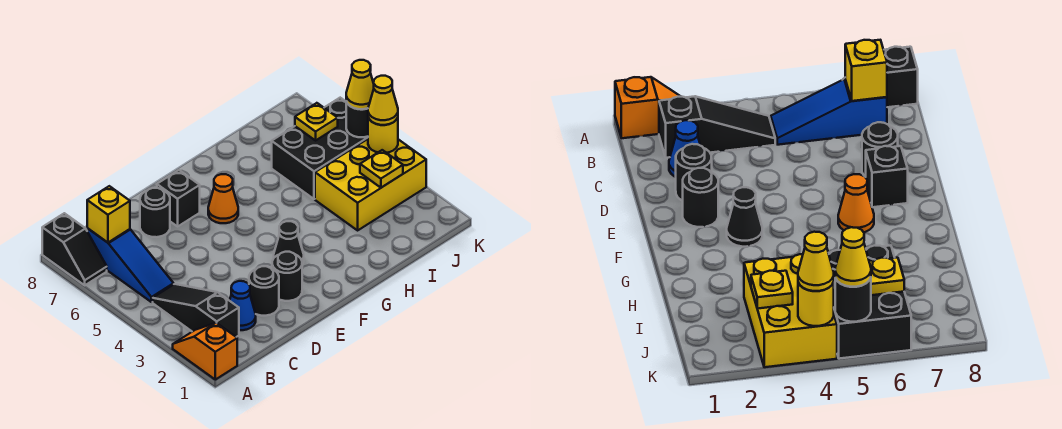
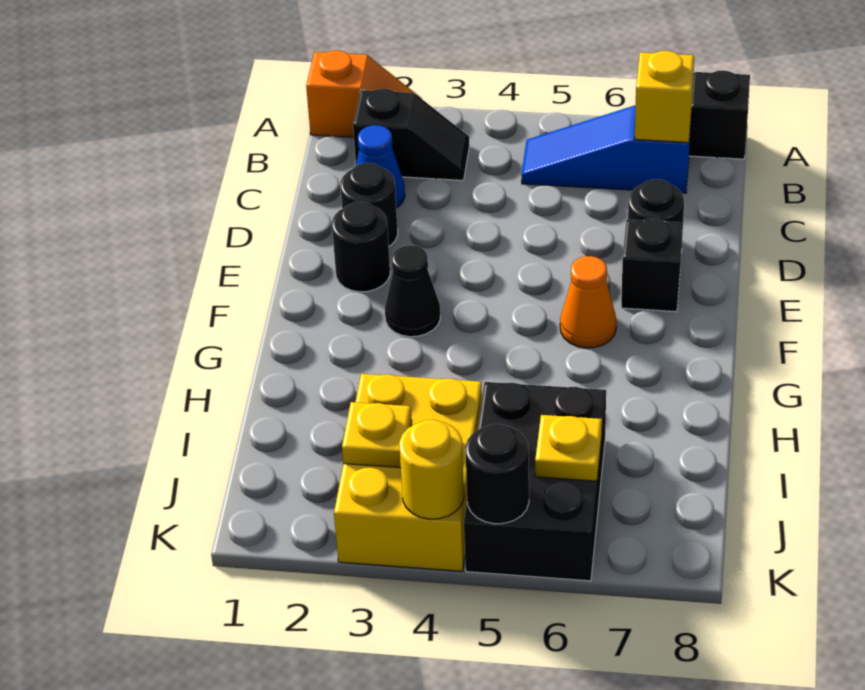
black 1x3 slope [153,284,239,337] -> black 1x2 slope [353,89,470,180]
yellow 1x1 cone [368,76,398,125] -> none
yellow 1x1 cone [346,60,374,109] -> none

